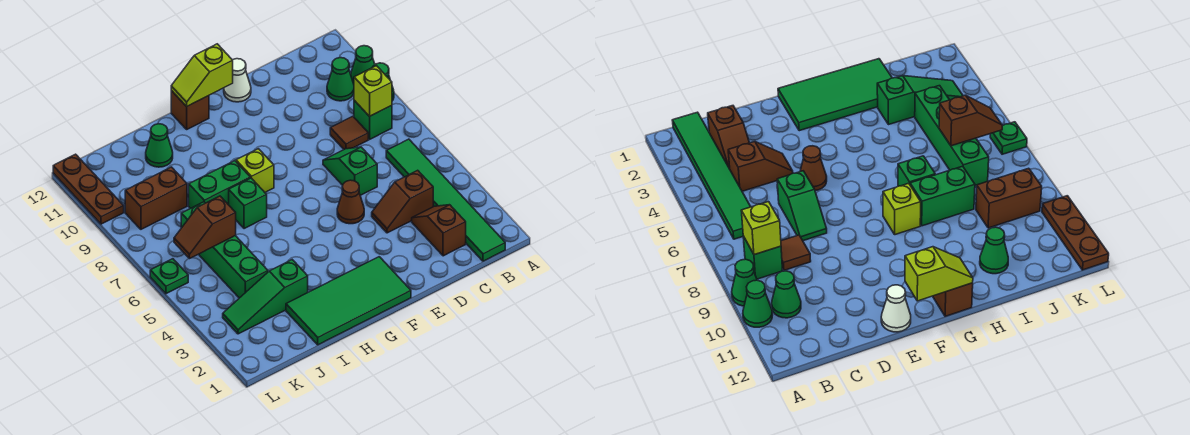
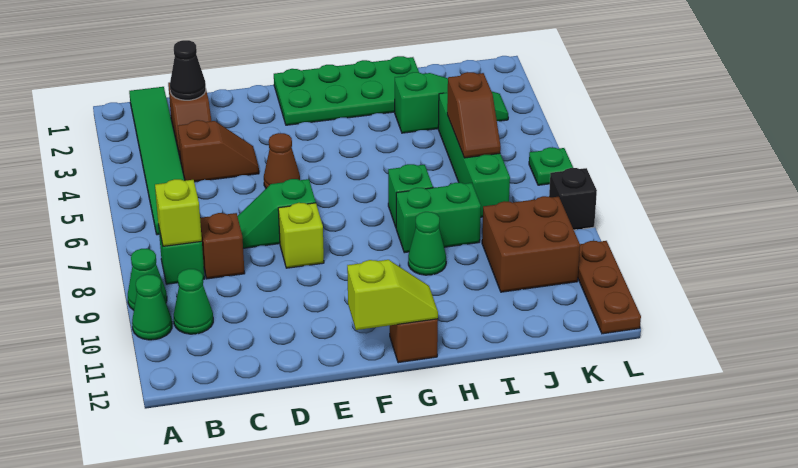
none -> black 1x1 cone [170,40,206,100]
brown 1x1 tile [330,116,368,149] -> brown 1x1 brick [200,213,245,279]
green 1x2 slope [323,147,377,195] -> green 1x2 slope turned to [237,179,316,248]
white 1x1 cone [224,59,251,102] -> none
green 2x4 tile [286,257,411,345] -> green 2x4 plate [274,56,419,125]
lime 1x1 brick [236,149,274,192] -> lime 1x1 brick moved to [278,203,324,268]
green 1x1 cone [146,124,173,167] -> green 1x1 cone moved to [408,212,446,275]
brown 1x2 slope [174,196,236,259] -> brown 1x2 slope turned to [447,72,501,158]
brown 1x2 brick [125,167,187,229] -> brown 2x2 brick [482,196,580,292]
none -> black 1x1 brick [549,168,597,230]

